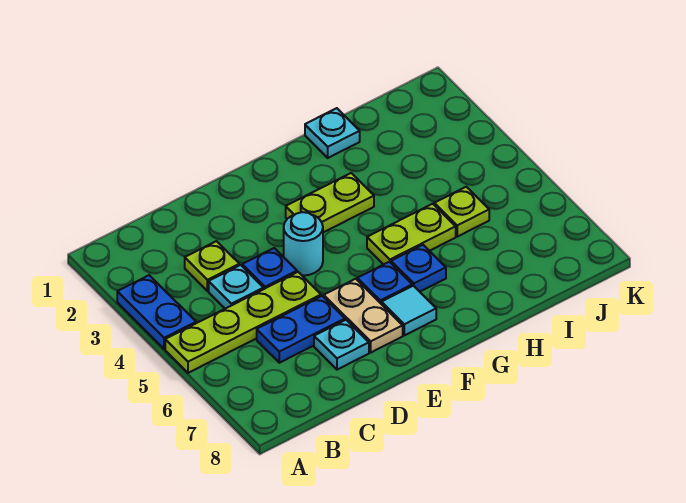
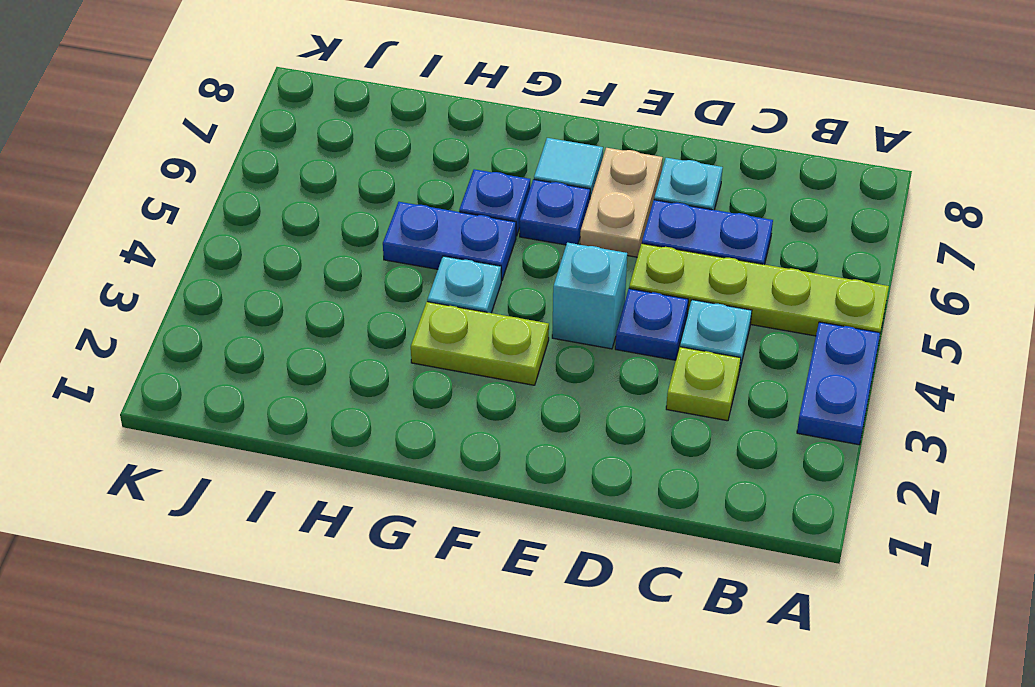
cyan 1x1 round brick [284,212,323,276] -> cyan 1x1 brick [552,243,627,349]
lime 1x2 plate [367,204,456,265] -> blue 1x2 plate [383,202,516,281]
cyan 1x1 plate [305,108,360,158] -> cyan 1x1 plate moved to [427,256,501,313]
lime 1x1 plate [434,187,489,237] -> none

